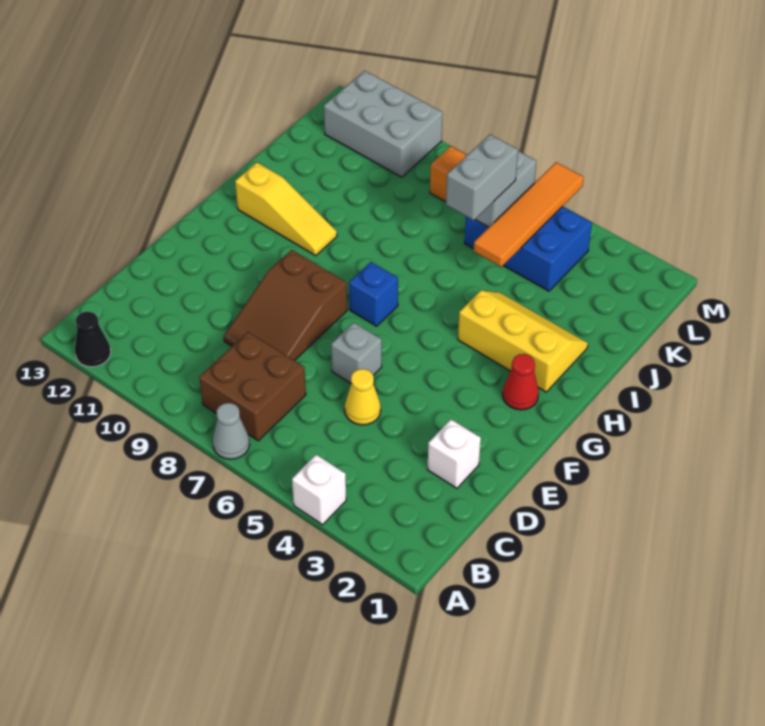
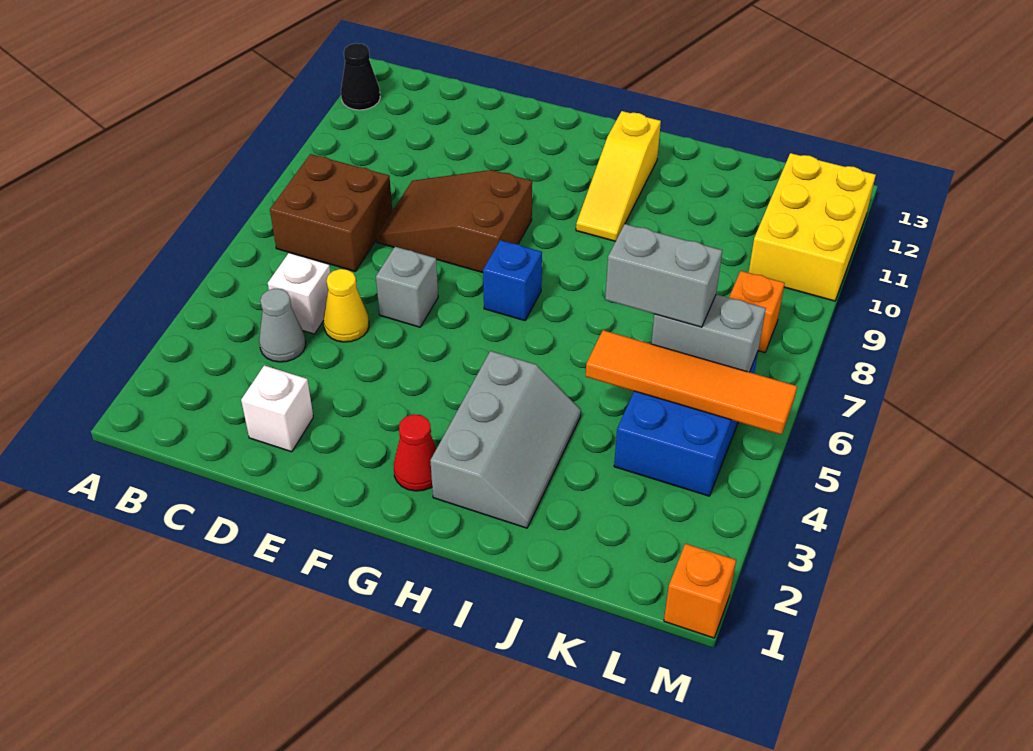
white 1x1 brick [292,455,346,525] -> white 1x1 brick moved to [268,253,330,334]
grey 1x1 cone [213,403,250,459] -> grey 1x1 cone moved to [259,288,306,362]
yellow 2x3 slope [458,290,588,392] -> grey 2x3 slope [430,351,581,528]
grey 2x3 brick [324,71,443,177] -> yellow 2x3 brick [749,153,876,301]
none -> orange 1x1 brick [664,544,736,638]

